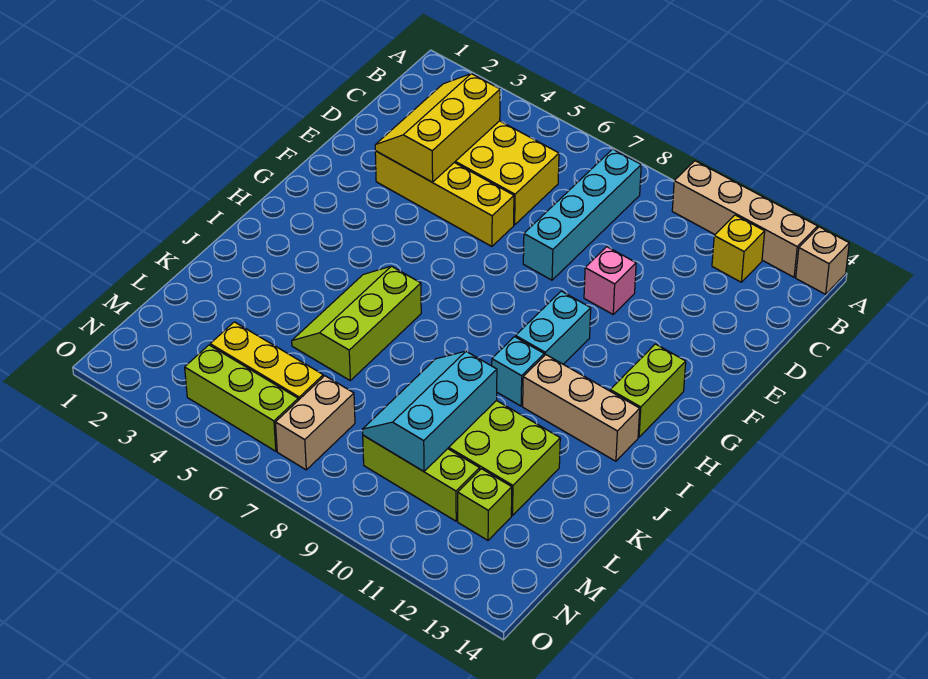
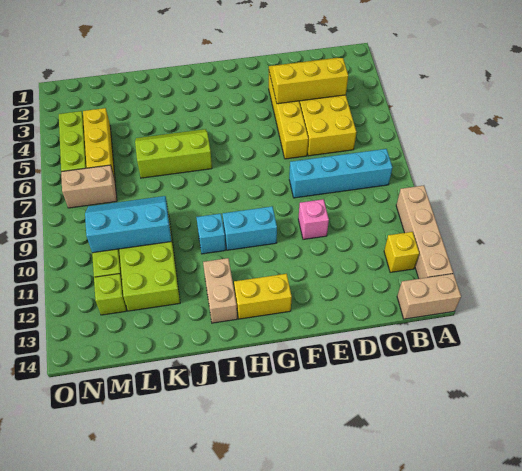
tan 1x1 brick [796,227,849,294] -> tan 1x2 brick [397,274,461,319]
lime 1x2 brick [610,344,686,437] -> yellow 1x2 brick [234,274,292,319]
tan 1x3 brick [523,355,640,461] -> tan 1x2 brick [203,258,237,323]

